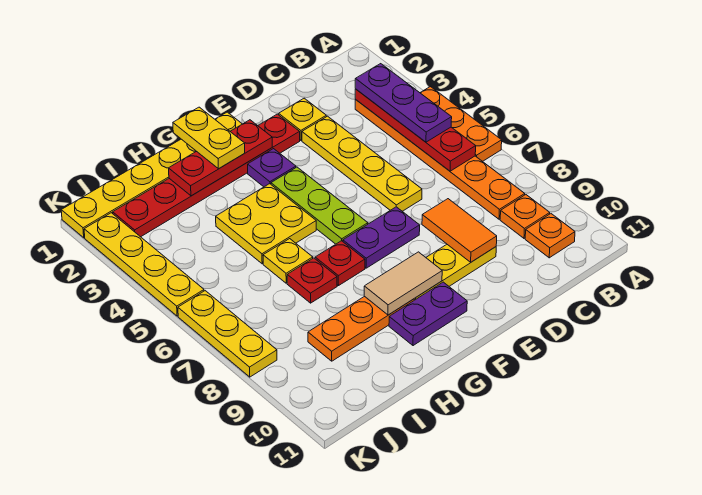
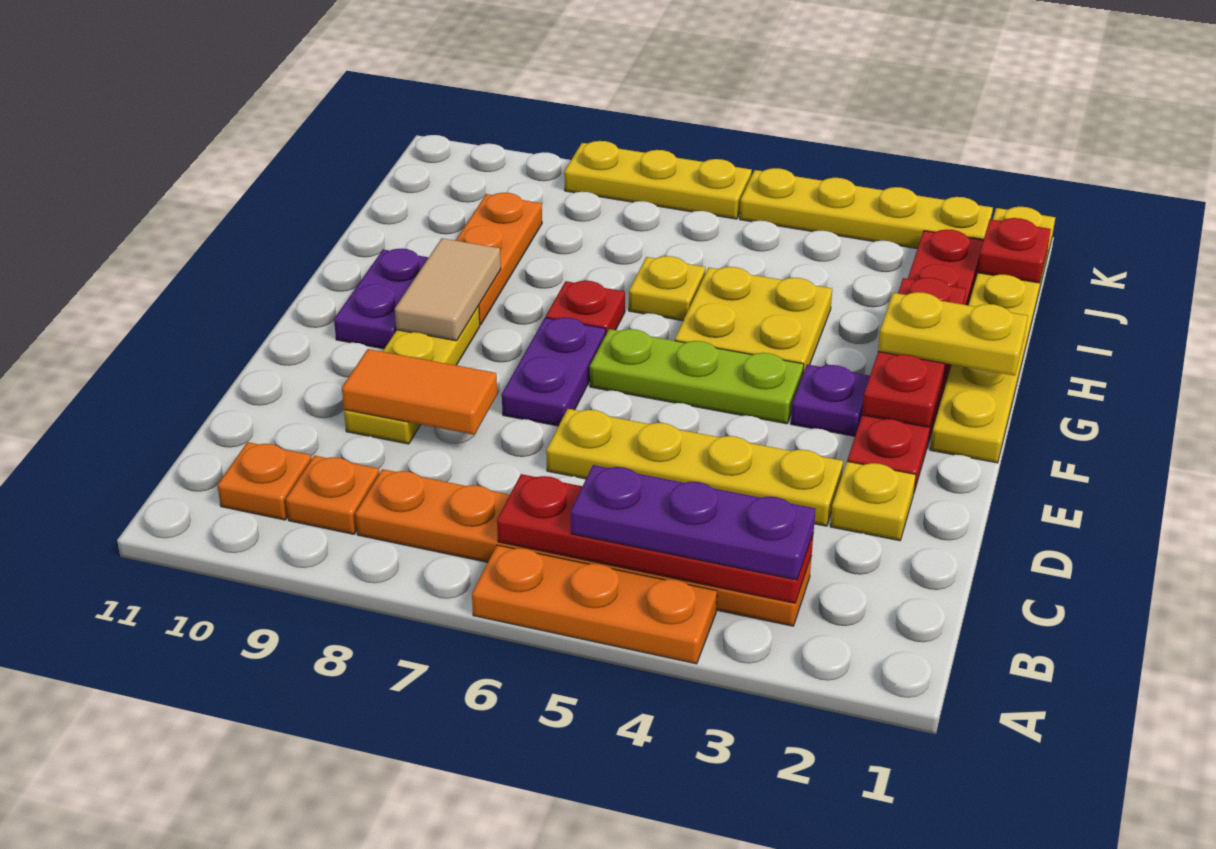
red 1x1 plate [287,258,337,303] -> red 1x1 plate moved to [977,218,1051,283]

